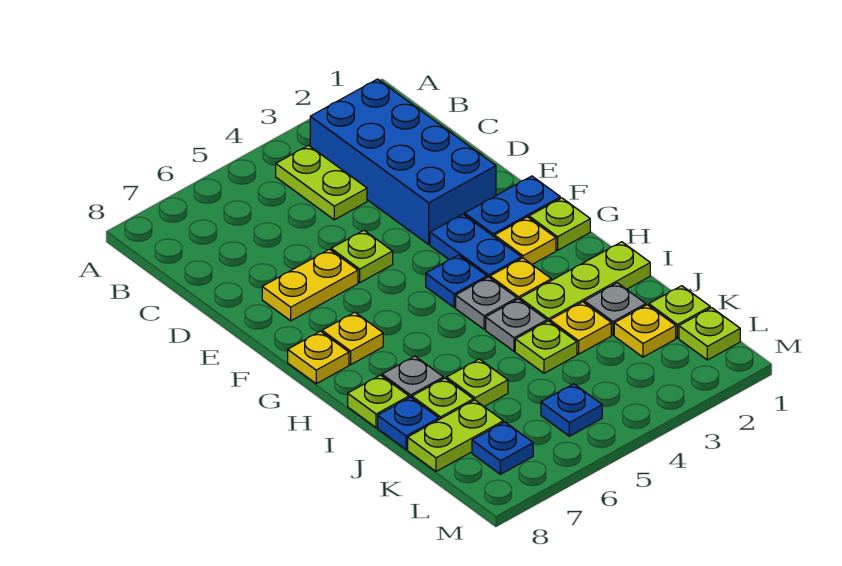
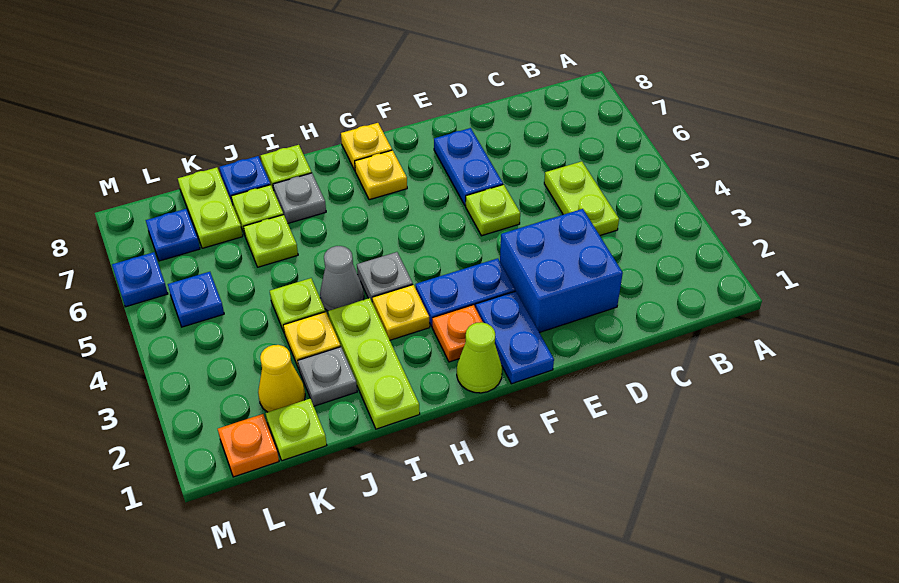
blue 2x4 brick [310,79,496,244] -> blue 2x2 brick [500,209,623,333]
lime 1x2 plate [276,145,367,220] -> lime 1x2 plate turned to [544,161,619,236]
yellow 1x2 plate [262,249,358,321] -> blue 1x2 plate [434,128,503,205]
lime 1x1 plate [529,198,590,250] -> lime 1x1 cone [457,322,502,393]
yellow 1x1 plate [495,217,556,264] -> orange 1x1 plate [432,305,482,362]
blue 1x1 plate [426,255,487,307] -> blue 1x1 plate moved to [112,252,168,307]
grey 1x1 plate [486,299,547,351] -> grey 1x1 cone [320,246,364,311]
yellow 1x1 plate [614,305,676,357] -> yellow 1x1 cone [258,345,305,412]
lime 1x1 plate [679,308,740,360] -> orange 1x1 plate [218,414,279,477]

